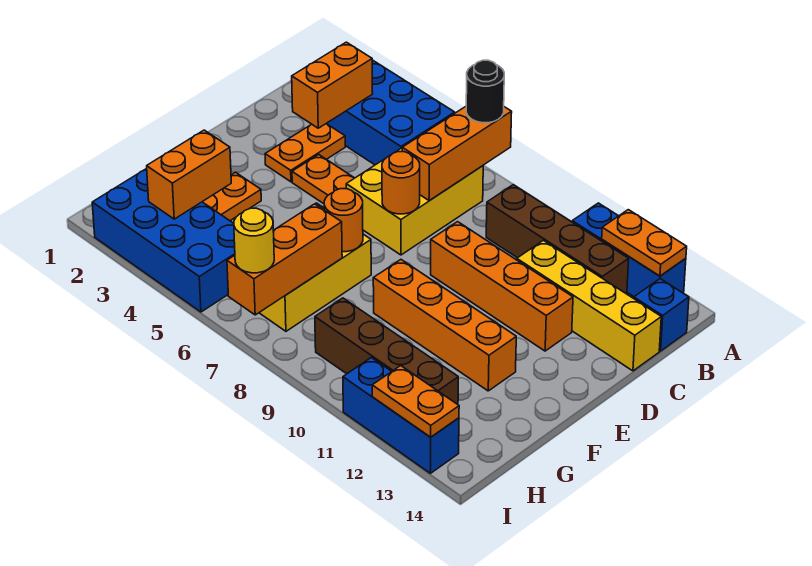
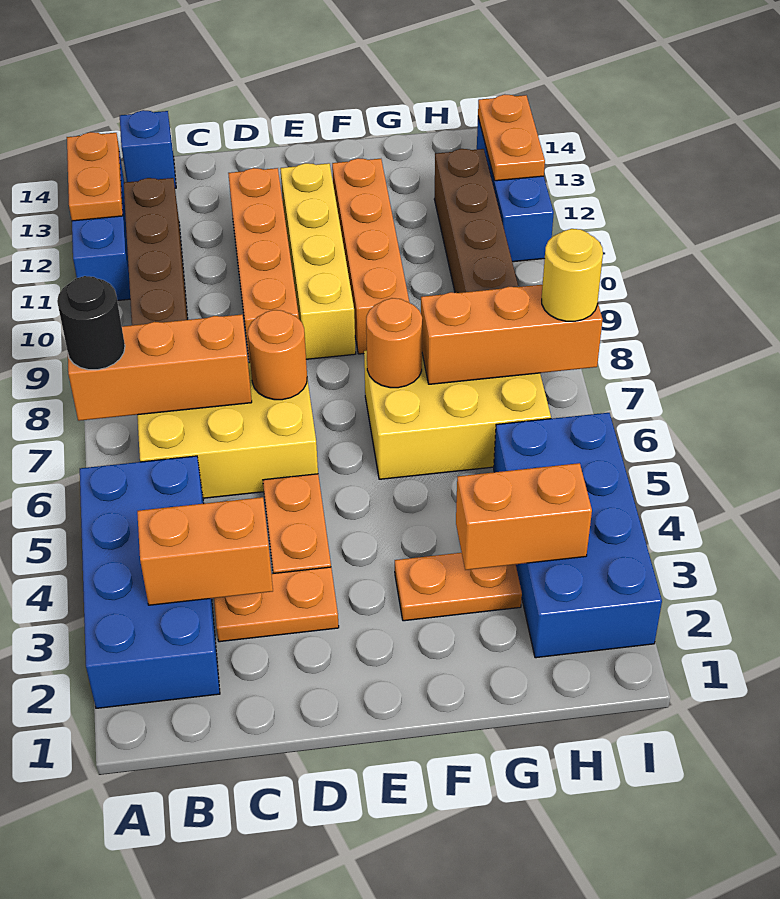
yellow 1x4 brick [517,240,661,371] -> yellow 1x4 brick moved to [280,163,356,359]

